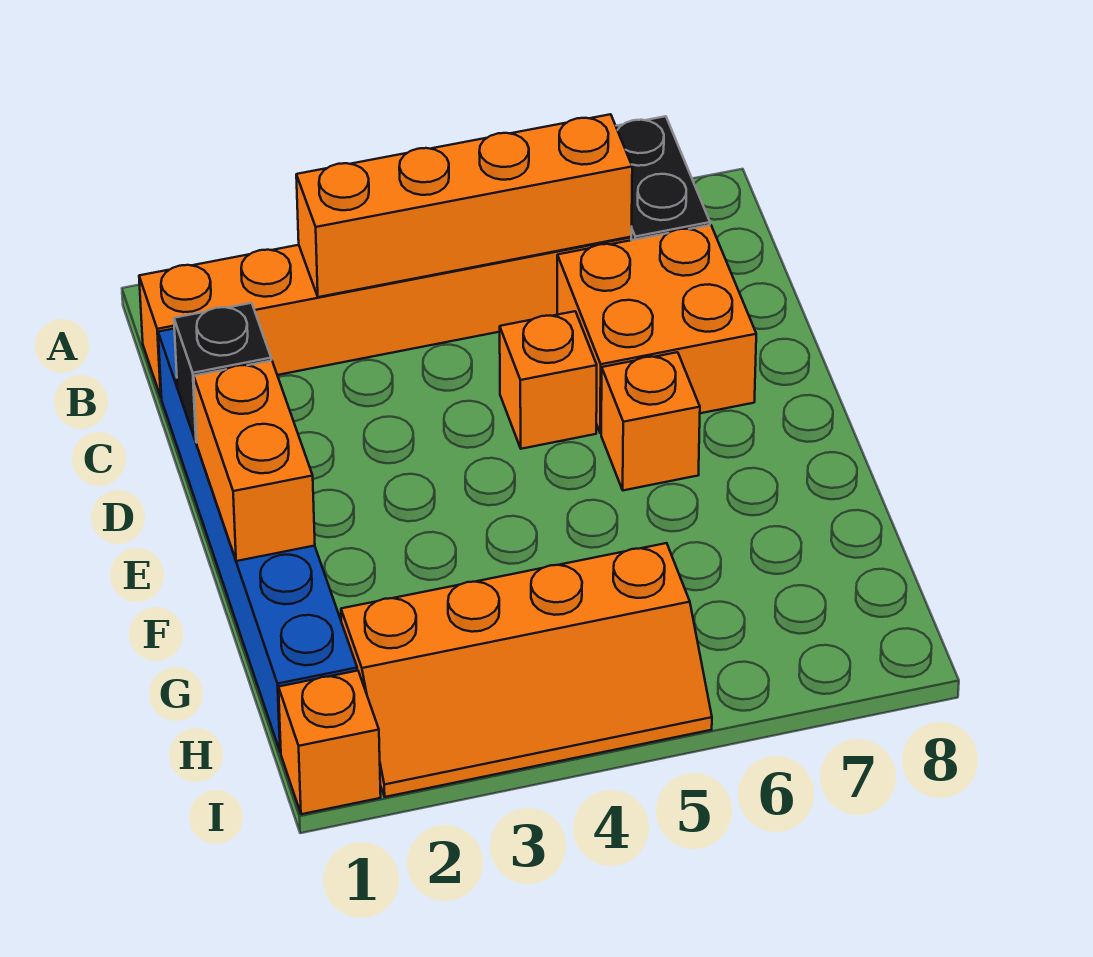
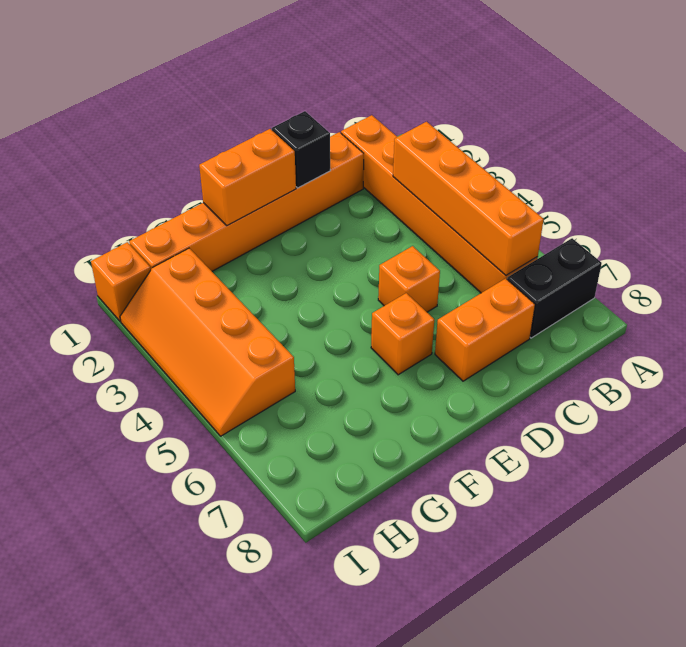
blue 1x6 brick [158,329,357,752] -> orange 1x6 brick [129,132,364,271]
orange 2x2 brick [557,225,756,433] -> orange 1x2 brick [435,278,535,381]

